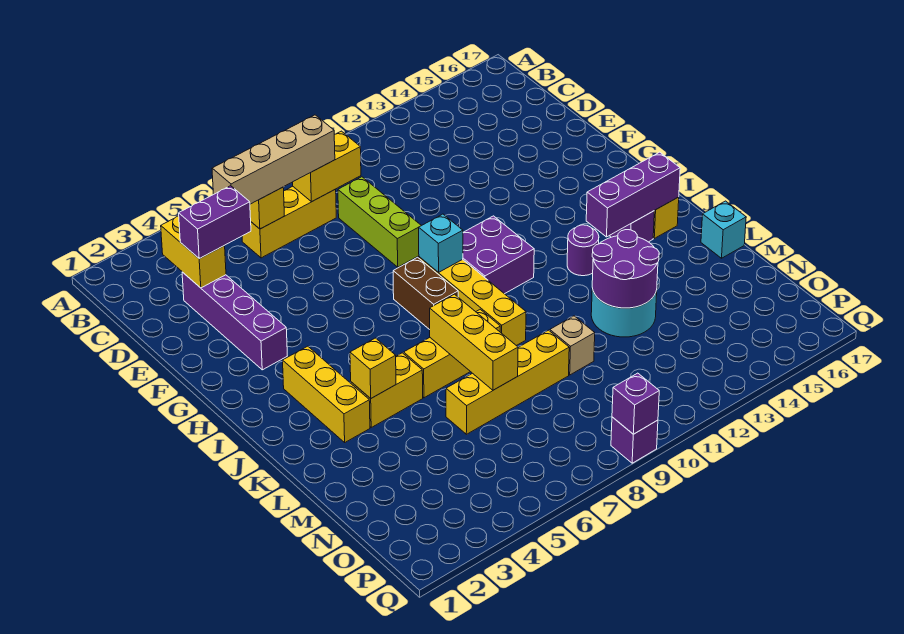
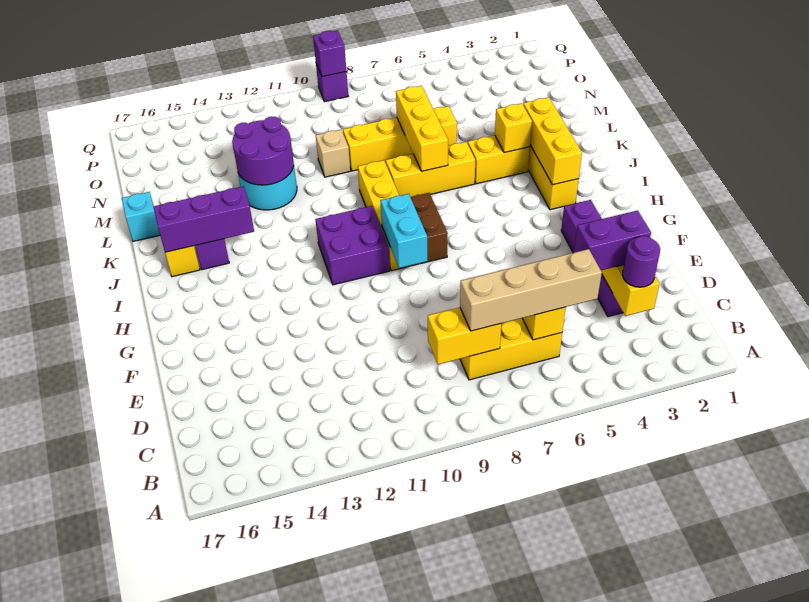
lime 1x3 brick [338,177,421,267] -> none
cyan 1x1 brick [419,214,463,272] -> cyan 1x2 brick [380,194,427,268]
none -> yellow 1x3 brick [523,97,582,185]
purple 1x1 round brick [567,225,599,276] -> purple 1x1 round brick moved to [622,236,660,287]

